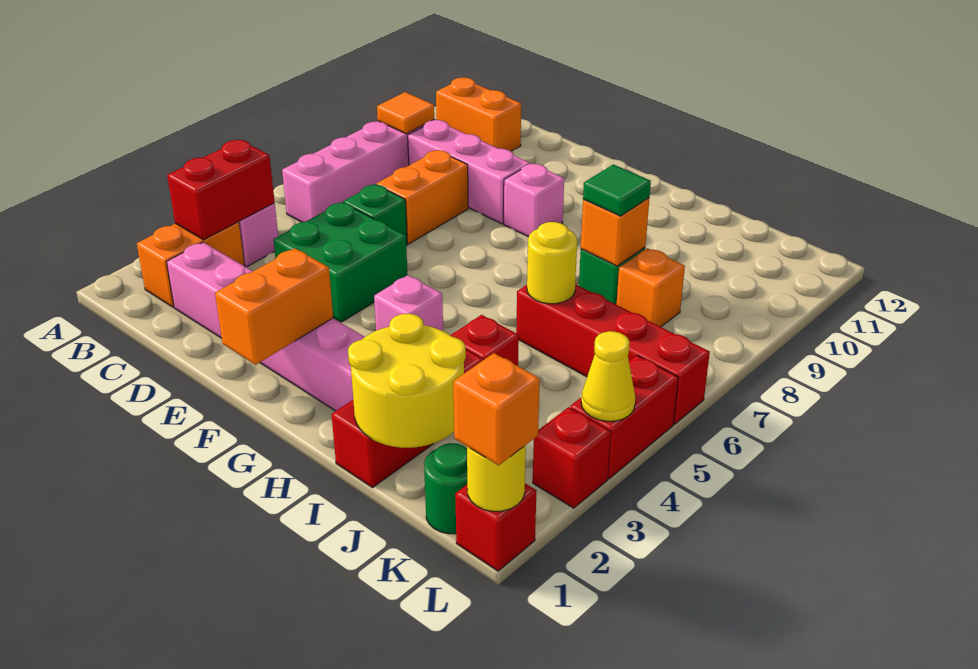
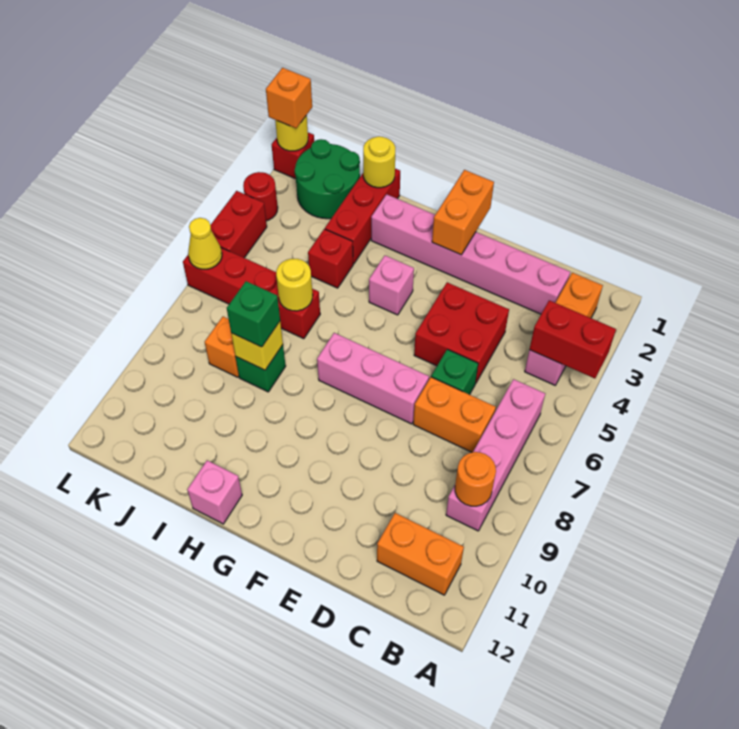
red 1x2 brick [167,140,275,240] -> red 1x2 brick turned to [529,300,616,378]
orange 1x1 tile [377,92,434,134] -> orange 1x1 round brick [455,452,496,506]
pink 1x3 brick [408,120,530,224] -> pink 1x3 brick moved to [317,333,429,424]
green 2x2 brick [273,202,407,322] -> red 2x2 brick [414,282,509,384]
orange 1x2 brick [376,150,468,244] -> orange 1x2 brick turned to [413,377,496,452]
pink 1x1 brick [504,164,564,237] -> pink 1x1 brick moved to [187,460,242,524]
yellow 2x2 round brick [348,314,466,448] -> yellow 1x1 round brick [363,136,396,188]
orange 1x1 brick [581,198,649,266] -> yellow 1x1 brick [231,322,283,370]
green 1x1 tile [583,164,651,216] -> green 1x1 brick [227,281,280,347]
green 1x1 round brick [424,443,467,534] -> green 2x2 round brick [295,139,360,219]
red 1x1 brick [533,407,611,508] -> red 1x1 round brick [243,172,278,221]
yellow 1x1 cone [581,331,635,421] -> yellow 1x1 cone moved to [188,218,222,269]

